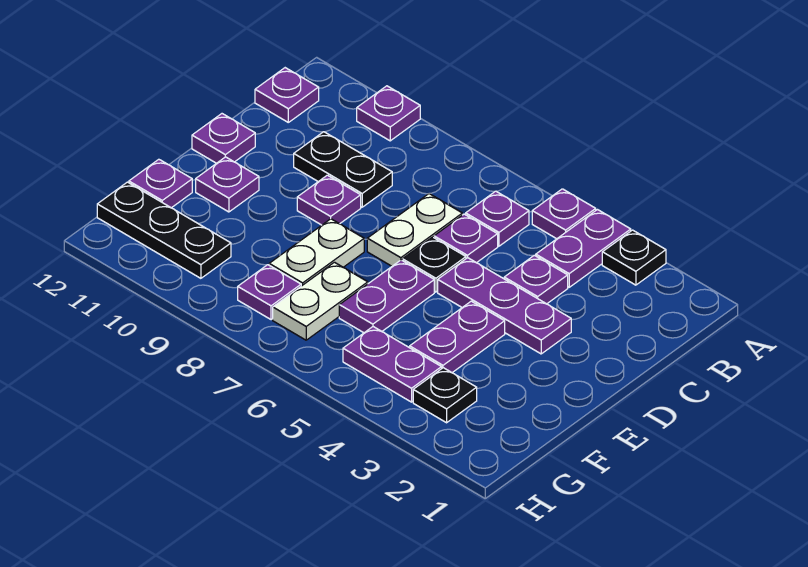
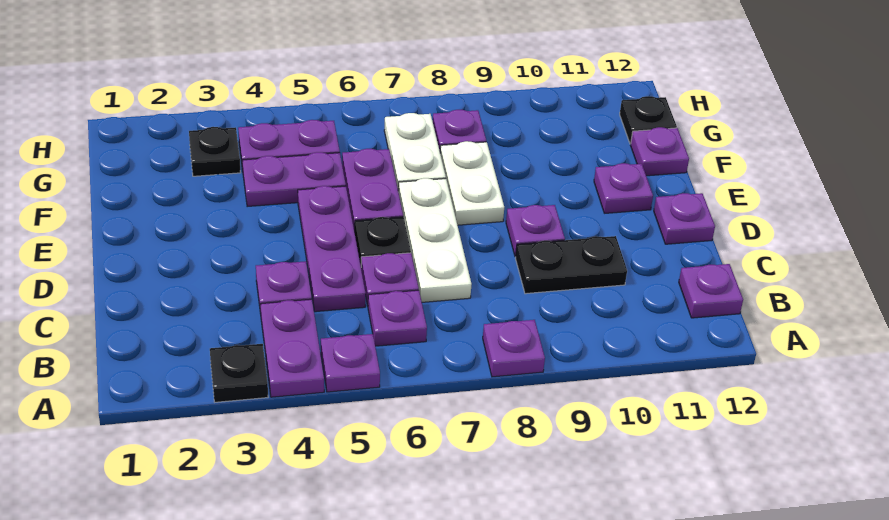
purple 1x1 plate [357,86,420,141] -> purple 1x1 plate moved to [483,320,545,377]
white 1x2 plate [367,194,462,266] -> white 1x3 plate [398,178,472,302]
purple 1x3 plate [438,258,571,354] -> purple 1x3 plate turned to [298,186,365,312]
purple 1x2 plate [410,301,505,373] -> purple 1x2 plate turned to [242,152,346,207]
black 1x3 plate [97,182,231,278] -> black 1x1 plate [620,96,677,144]

